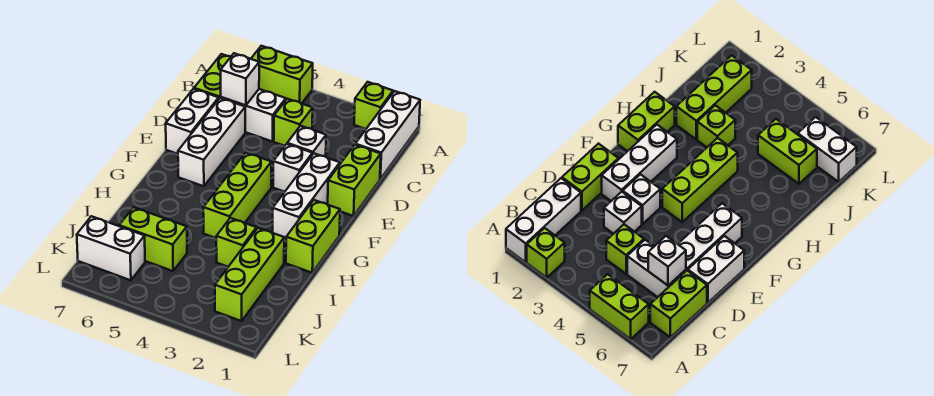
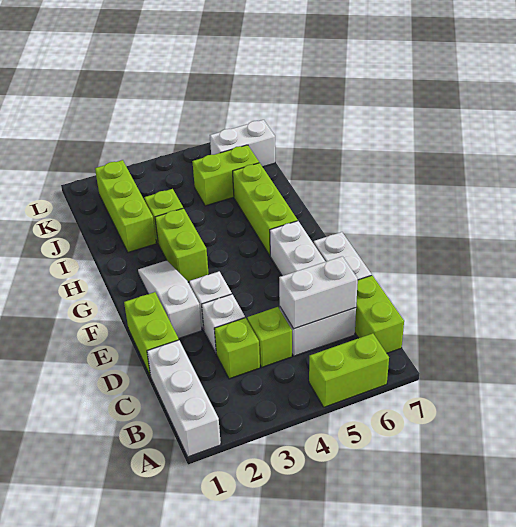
lime 1x1 brick [354,82,393,129] -> lime 1x1 brick moved to [214,318,260,379]
white 1x1 brick [221,53,259,105] -> white 1x2 brick [279,256,358,329]
white 1x3 brick [273,153,340,239] -> white 1x3 slope [138,261,202,338]
lime 1x3 brick [203,153,271,238] -> lime 1x3 brick moved to [233,163,298,255]
lime 1x2 brick [286,200,340,273] -> lime 1x2 brick moved to [155,208,209,282]

